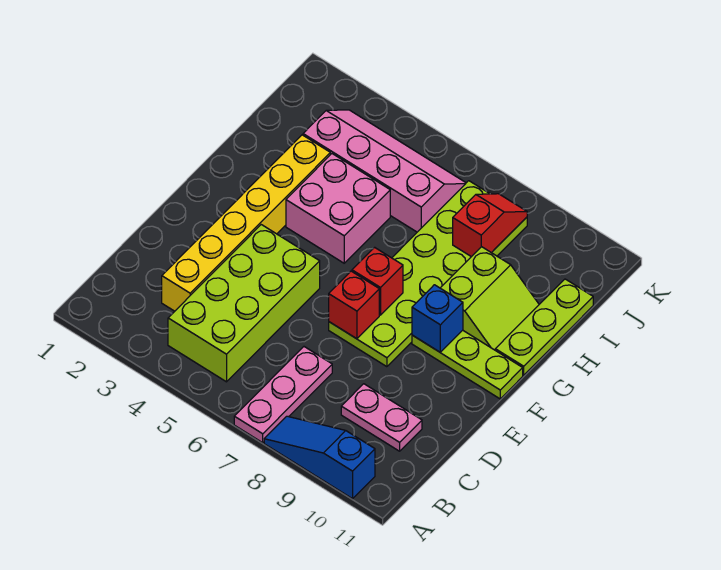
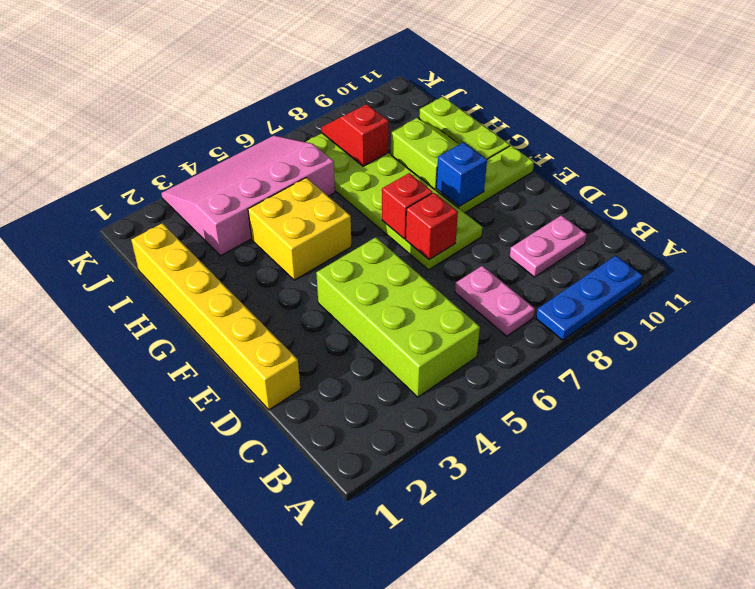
pink 1x3 plate [234,347,332,443] -> pink 1x2 plate [455,266,535,336]
blue 1x3 slope [264,416,375,499] -> blue 1x3 plate [536,255,643,340]
yellow 1x6 brick [162,135,330,311] -> yellow 1x6 brick moved to [131,223,301,410]
pink 2x2 brick [286,154,390,263] -> yellow 2x2 brick [248,178,351,280]
pink 2x4 slope [303,110,466,232] -> pink 3x4 slope [161,135,335,256]

